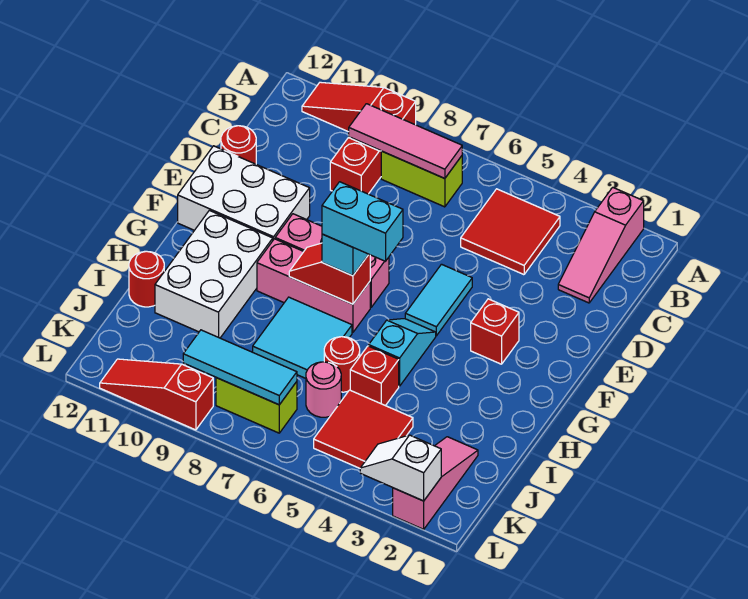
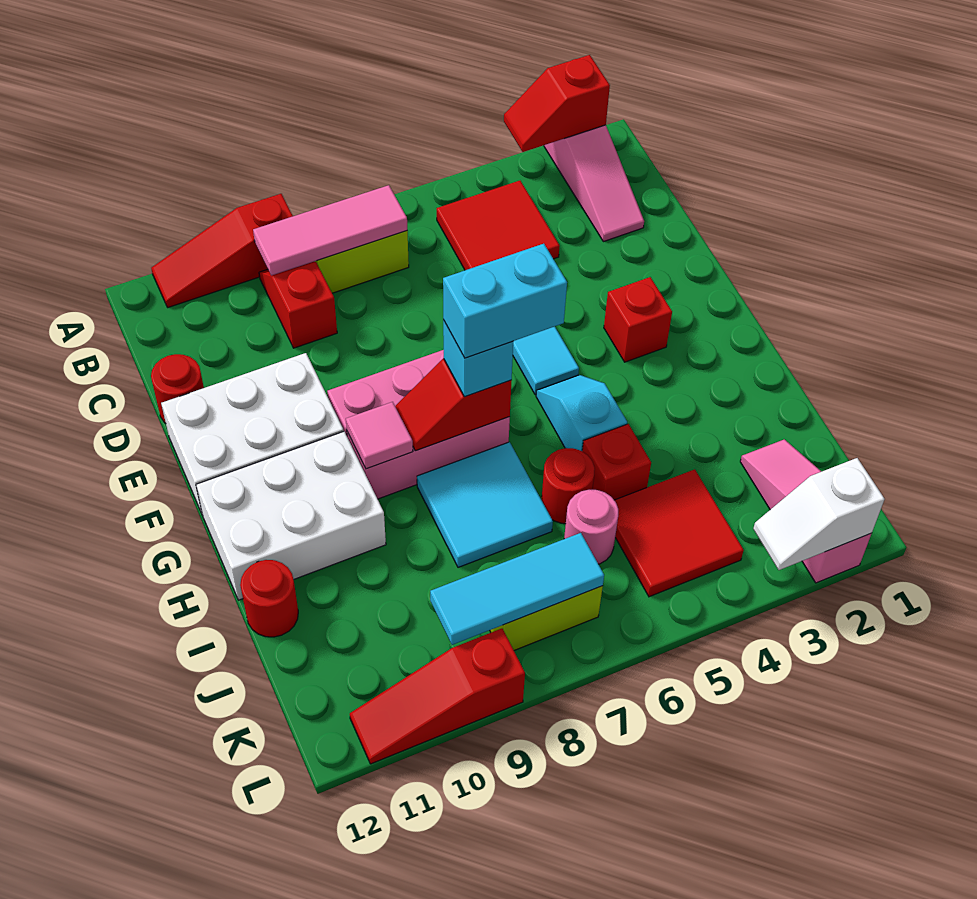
none -> red 1x2 slope [504,55,610,152]
none -> pink 1x1 tile [346,402,413,469]
white 2x3 brick [155,210,273,338] -> white 2x3 brick turned to [196,432,386,600]

